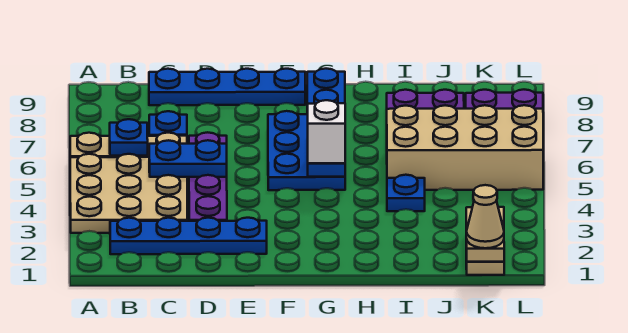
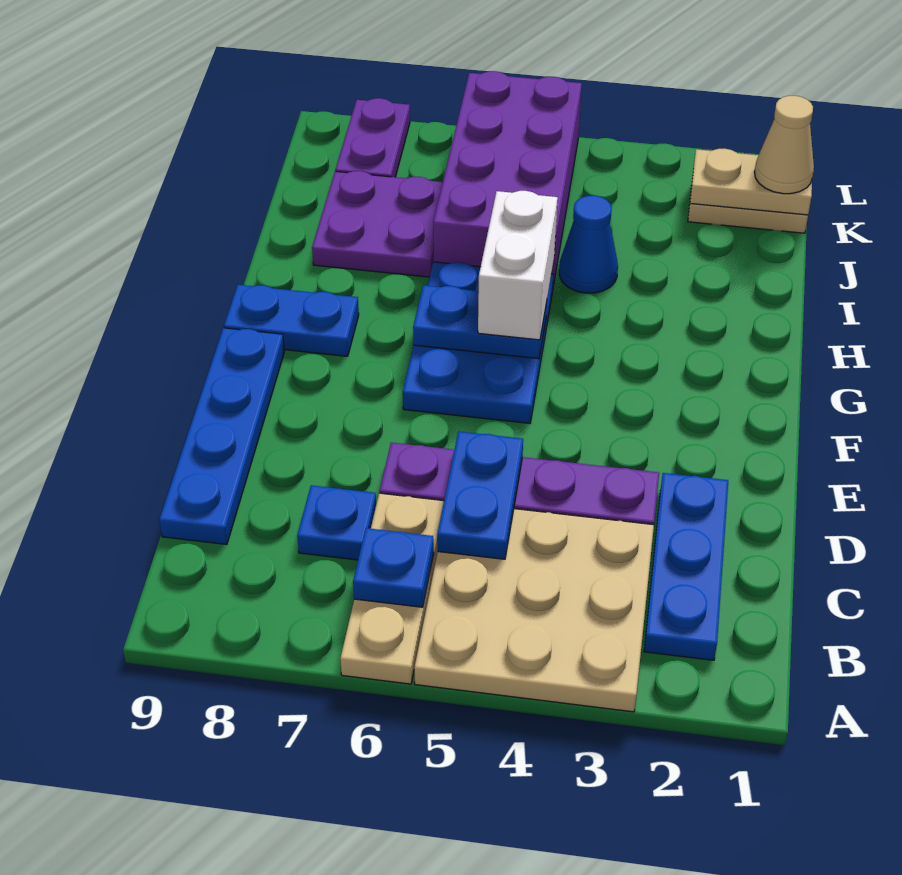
blue 1x4 plate [110,218,267,254] -> blue 1x3 plate [644,473,728,660]
blue 2x3 plate [268,111,345,190] -> blue 2x3 plate turned to [403,262,554,423]
white 1x1 brick [307,100,345,163] -> white 1x2 brick [478,191,558,340]
blue 1x1 plate [387,175,425,211] -> blue 1x1 cone [559,195,618,293]
tan 2x4 brick [387,105,543,190] -> purple 2x4 brick [433,71,582,286]

